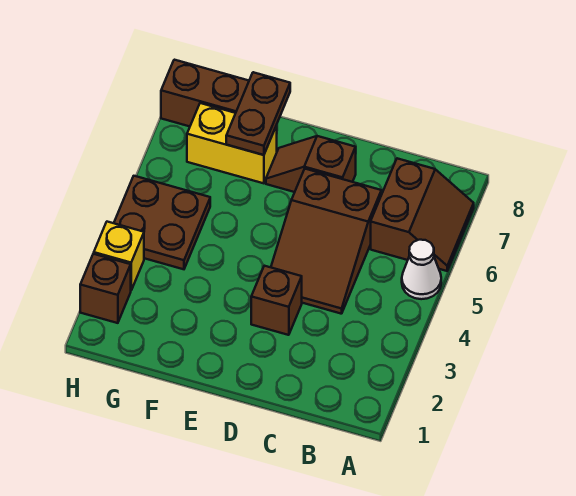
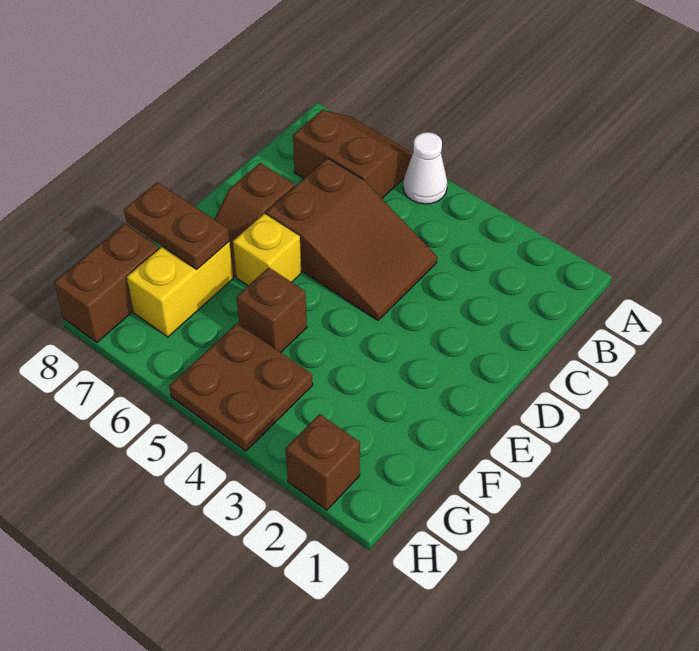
brown 1x1 brick [251,266,302,335] -> brown 1x1 brick moved to [236,267,307,352]
yellow 1x1 brick [94,222,144,290] -> yellow 1x1 brick moved to [233,214,301,286]

